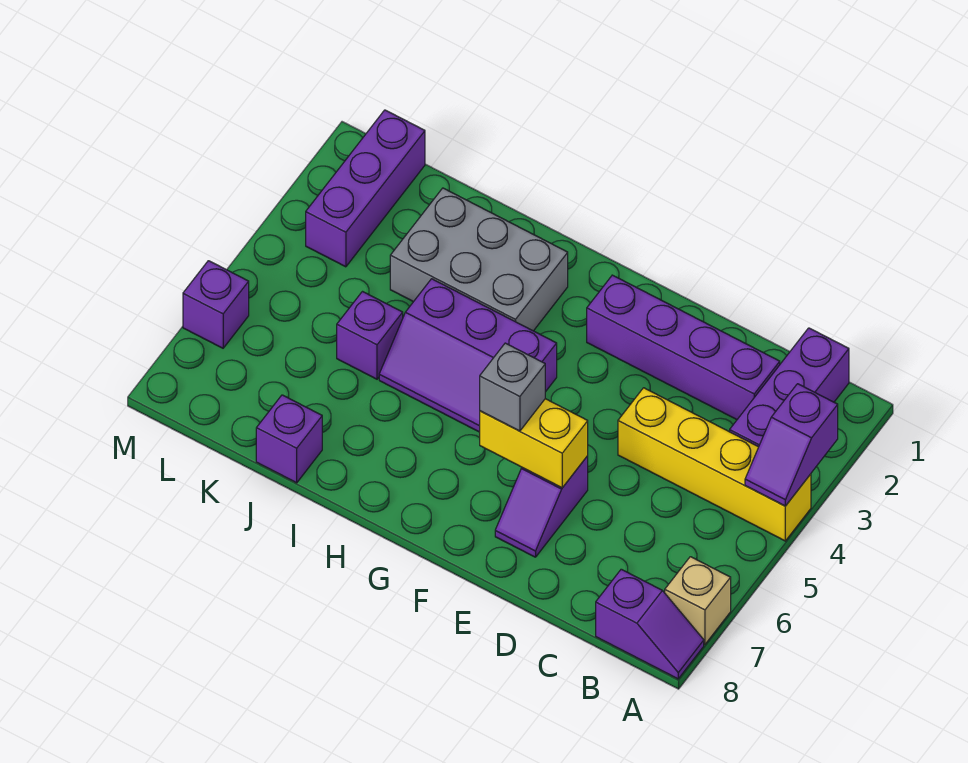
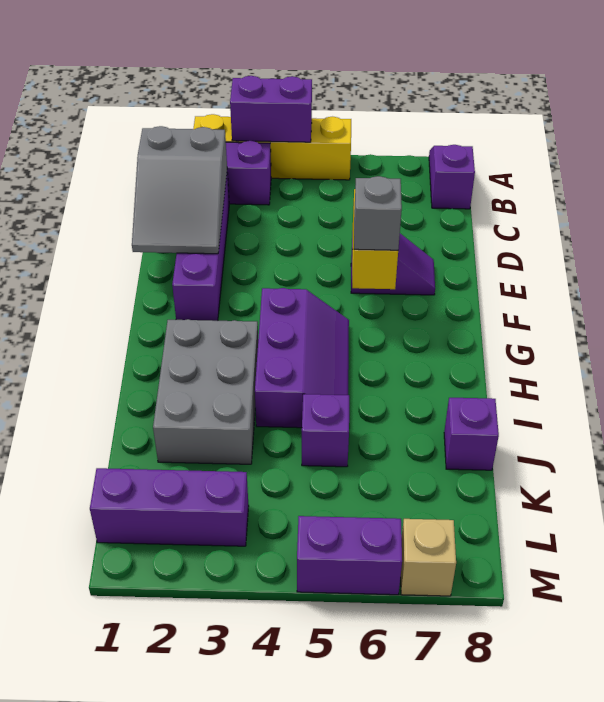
purple 1x2 slope [745,384,838,506] -> purple 1x2 brick [230,76,312,142]
yellow 1x4 brick [618,388,811,541] -> yellow 1x4 brick turned to [193,114,351,180]
tan 1x1 brick [665,557,731,644] -> tan 1x1 brick moved to [401,519,456,596]
none -> grey 2x3 slope [132,126,227,254]
purple 1x1 brick [183,261,249,348] -> purple 1x2 brick [297,516,402,595]

